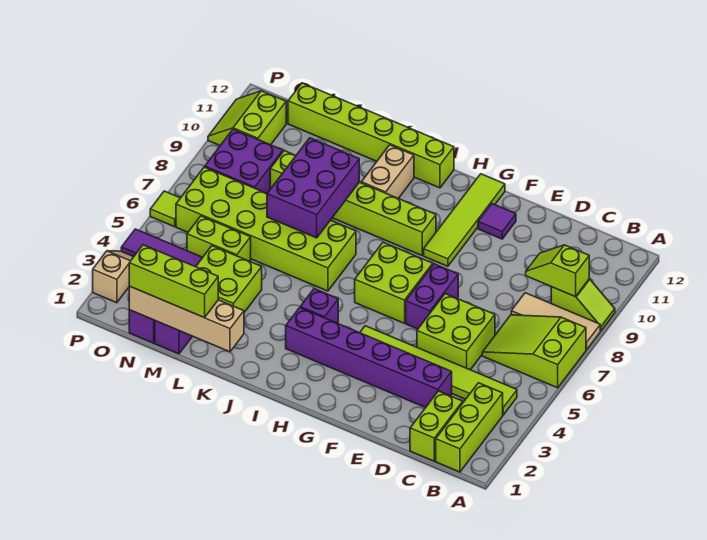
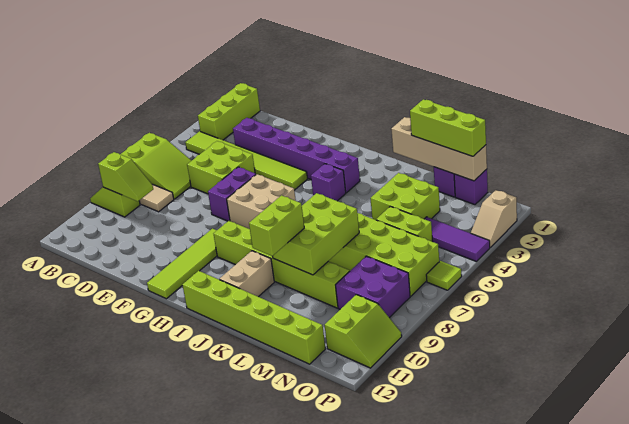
lime 1x2 brick [410,391,463,461] -> lime 1x2 brick moved to [249,195,304,256]
purple 1x1 tile [478,204,516,239] -> none
lime 2x2 brick [355,242,433,323] -> tan 2x2 brick [227,174,296,229]
purple 2x3 brick [267,138,359,238] -> lime 2x3 brick [273,193,359,275]

